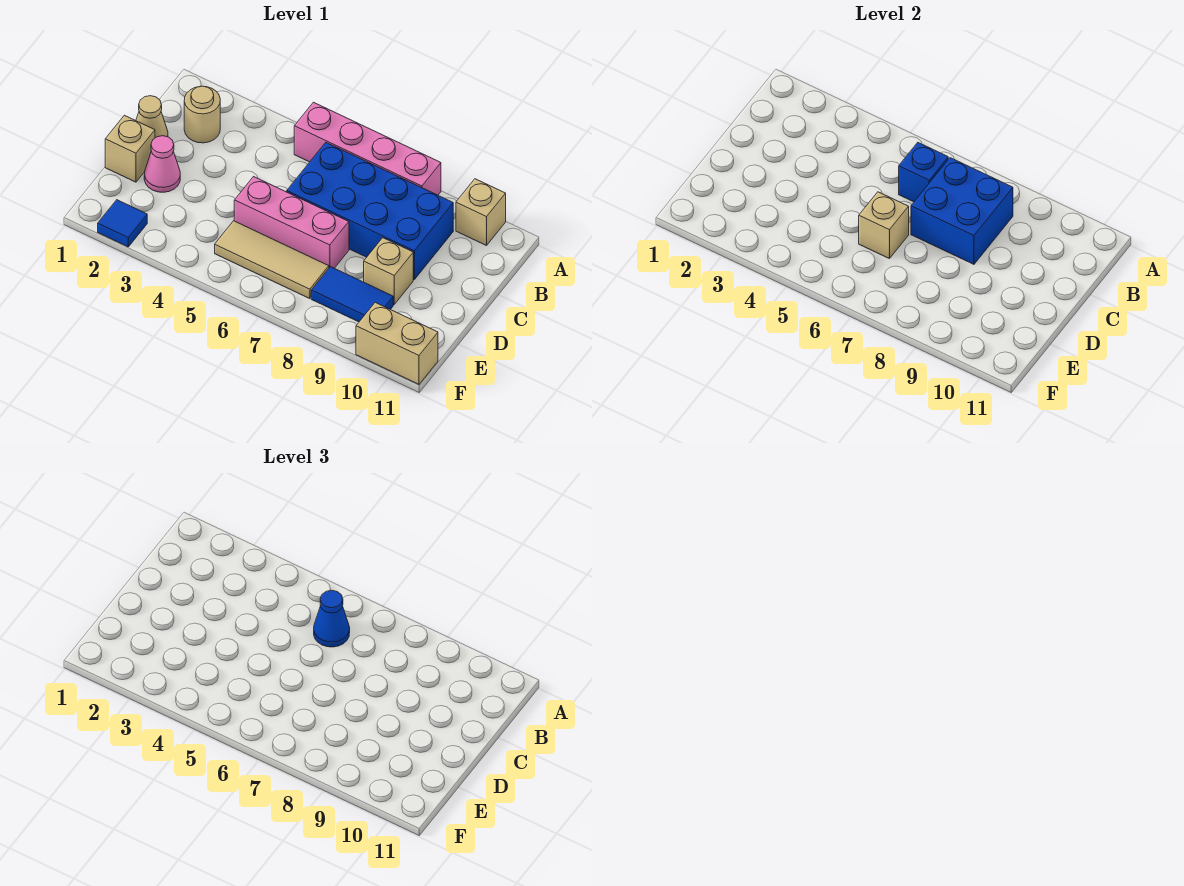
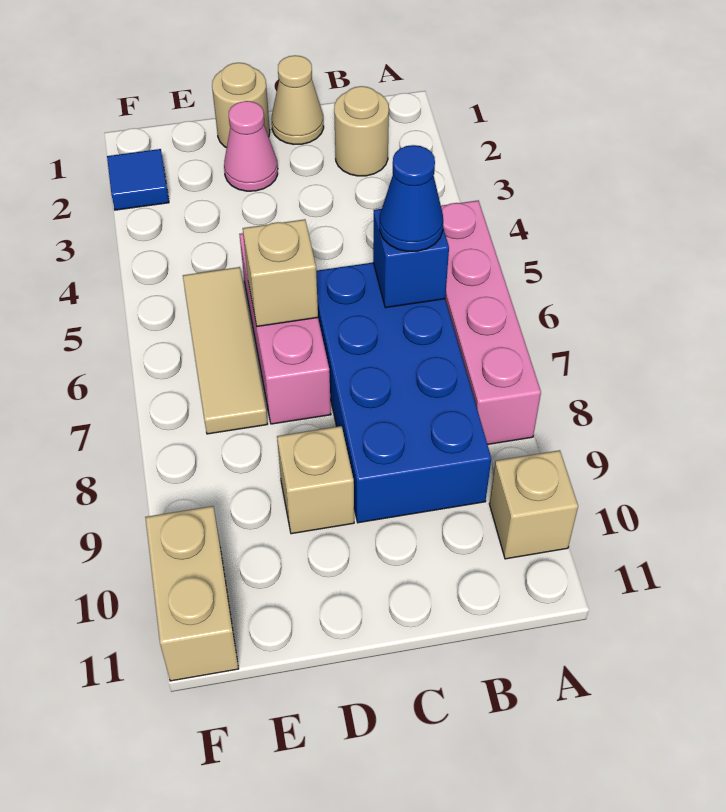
blue 2x2 brick [911,158,1013,264] -> none
tan 1x1 brick [105,115,155,182] -> tan 1x1 round brick [212,63,270,148]
blue 1x2 tile [311,267,393,322] -> none

